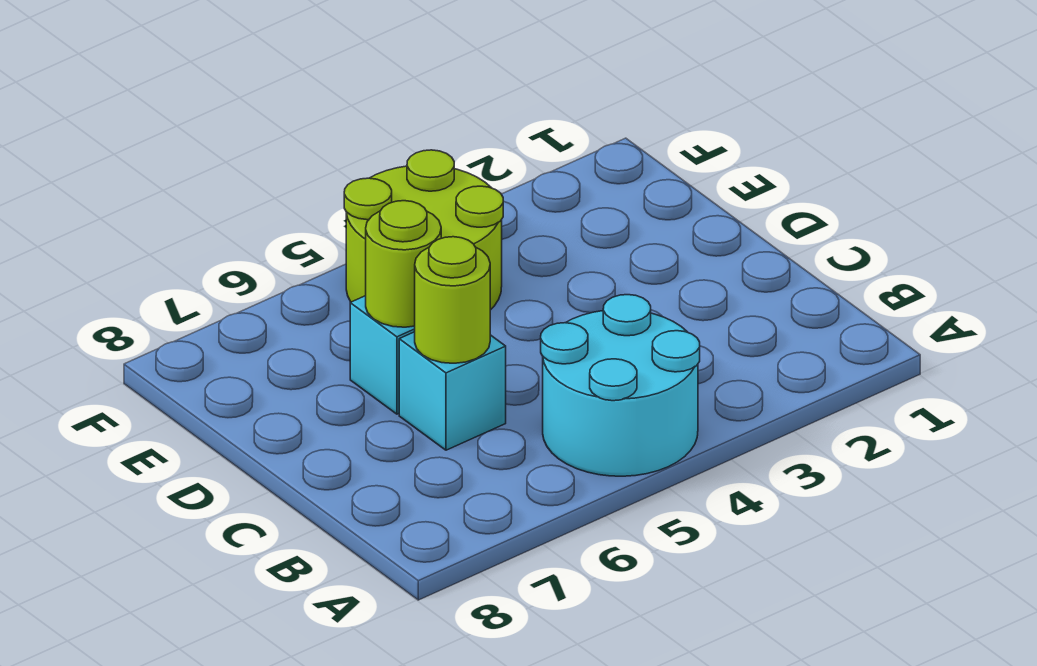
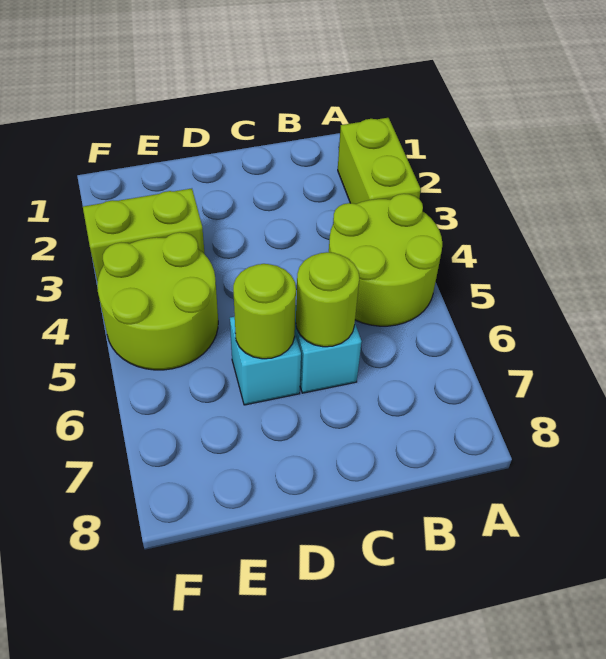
none -> lime 1x2 brick [338,118,421,204]
cyan 2x2 round brick [541,295,700,476] -> lime 2x2 round brick [329,194,442,326]
none -> lime 1x2 brick [83,189,205,282]

